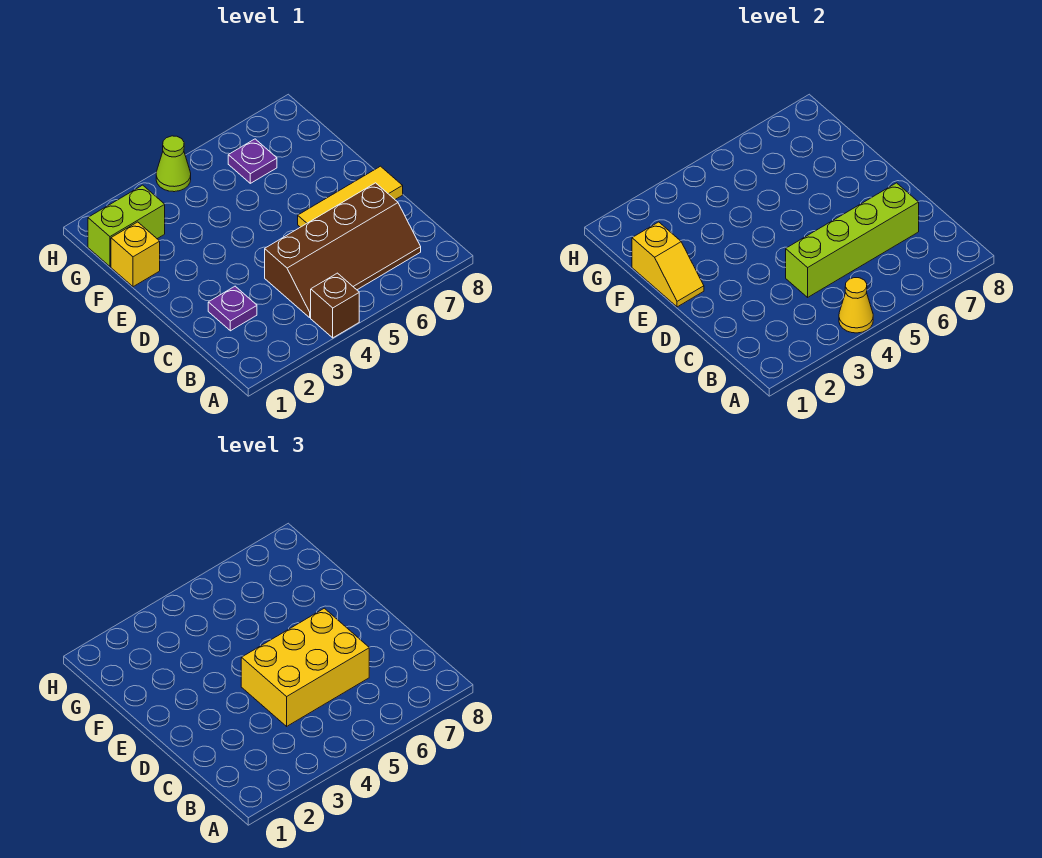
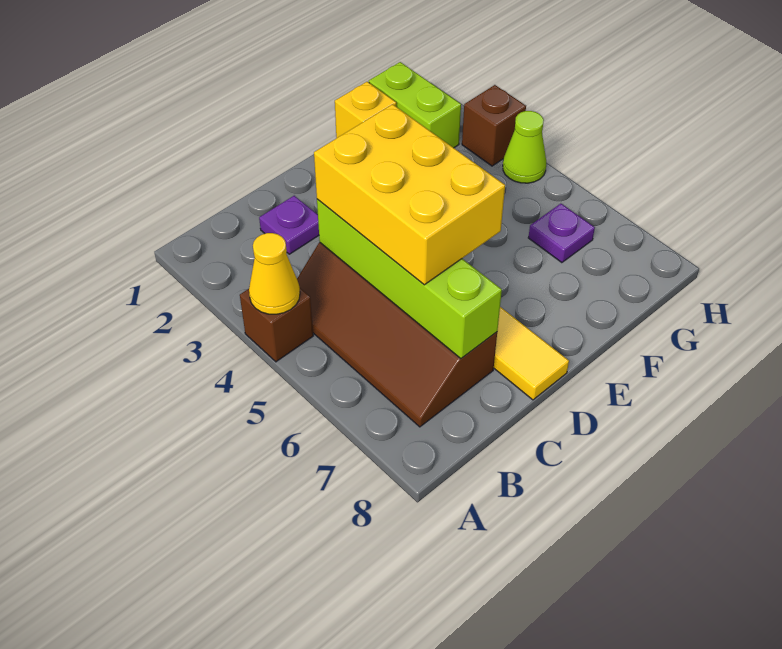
yellow 1x2 slope [632,222,704,307] -> none
none -> brown 1x1 brick [462,85,526,166]

